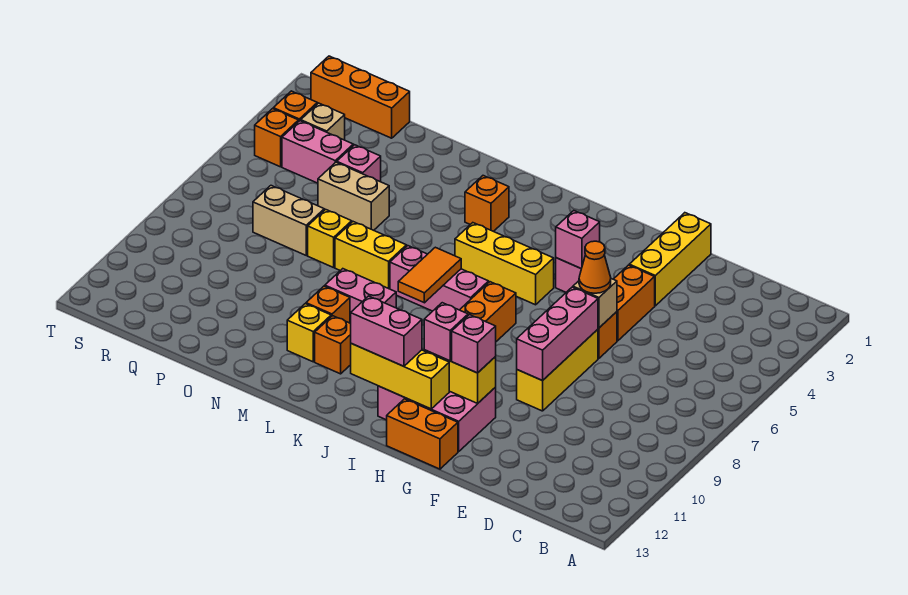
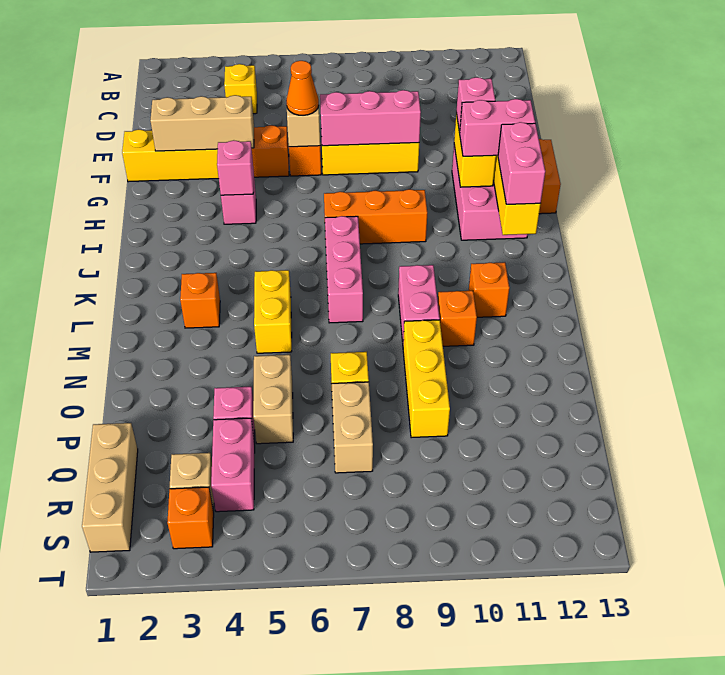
none -> tan 1x3 brick [150,95,254,151]
pink 1x1 brick [424,303,468,361] -> pink 1x2 brick [460,99,535,156]
yellow 1x3 brick [455,223,554,305] -> yellow 1x3 brick moved to [403,320,450,438]
orange 1x2 tile [398,247,461,303] -> none
yellow 1x2 brick [335,222,406,289] -> yellow 1x2 brick moved to [254,270,292,353]
yellow 1x1 brick [287,304,331,362] -> yellow 1x1 brick moved to [224,64,257,114]
orange 1x3 brick [311,56,410,138] -> tan 1x3 brick [82,423,138,552]
orange 1x1 brick [255,109,299,167] -> none

